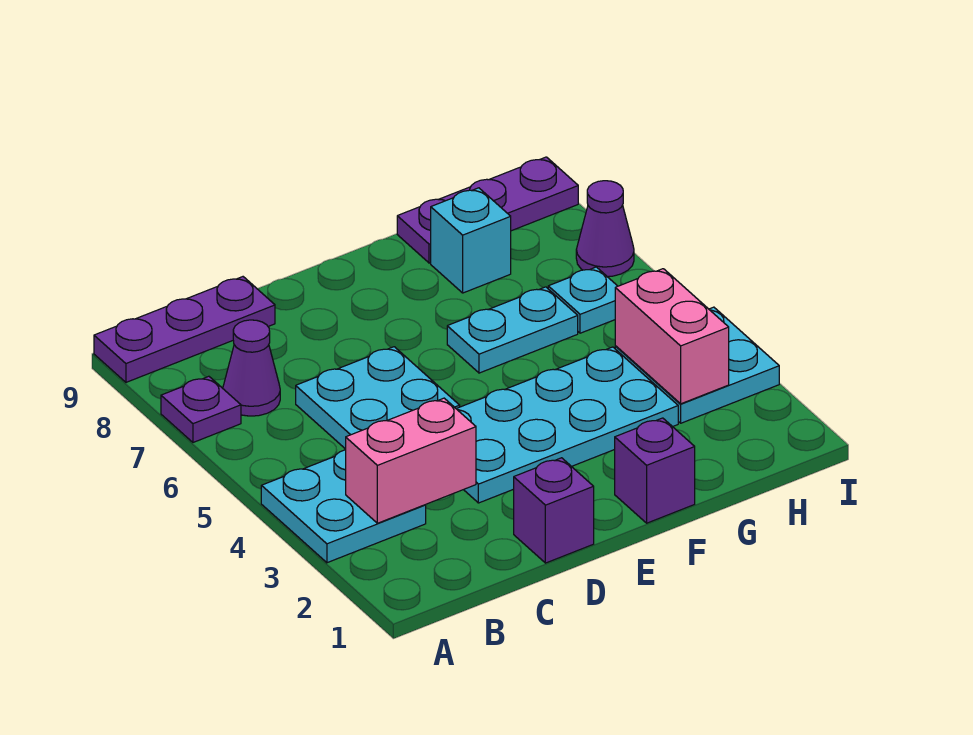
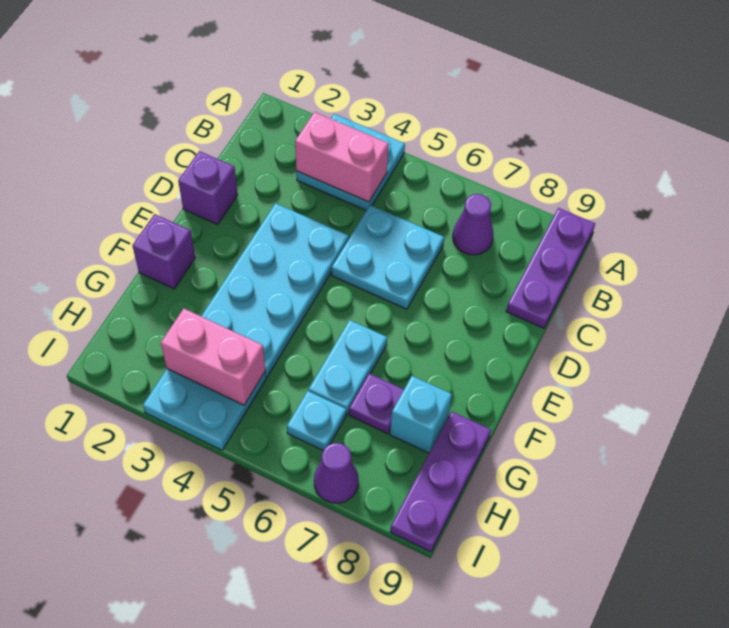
purple 1x1 plate [161,376,241,442] -> purple 1x1 plate moved to [349,373,404,434]
pink 1x2 brick [346,398,476,523] -> pink 1x2 brick turned to [295,112,389,202]

